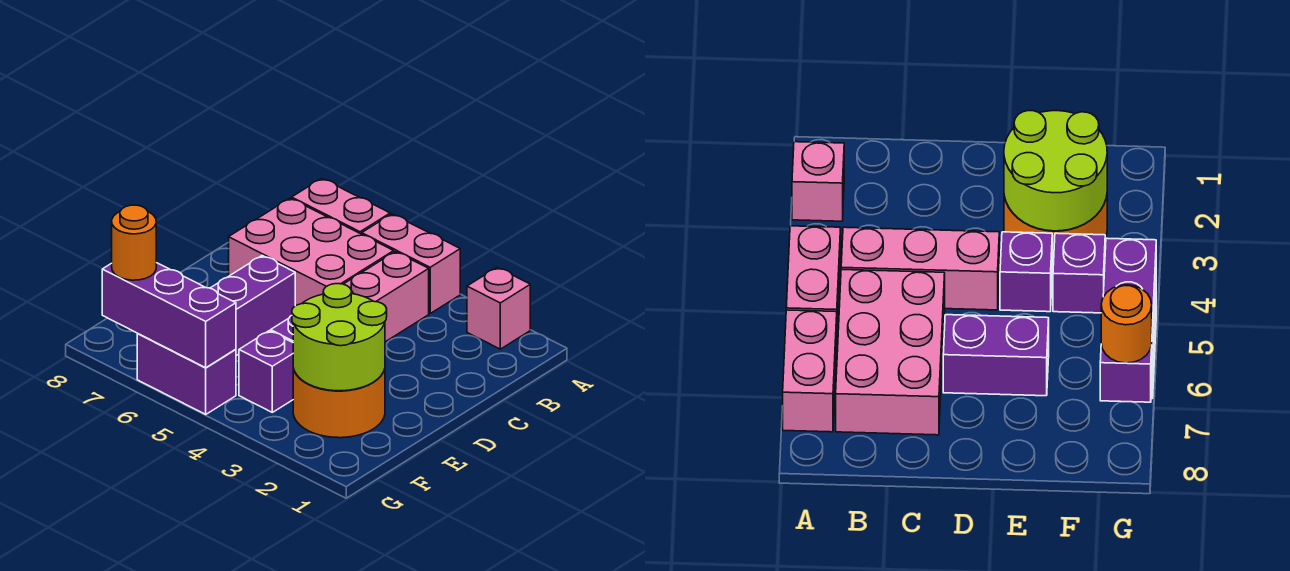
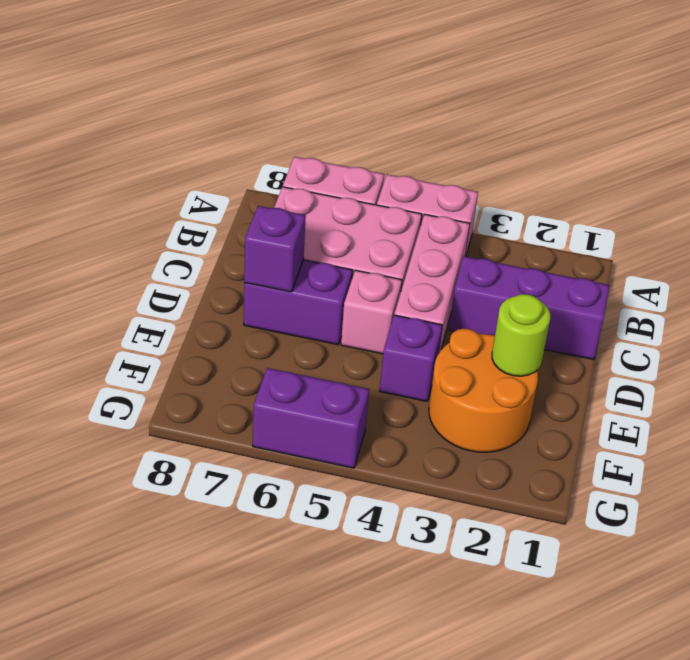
pink 1x1 brick [467,268,530,349] -> pink 1x1 brick moved to [341,270,402,354]
purple 1x2 brick [211,256,295,356] -> purple 1x2 brick turned to [244,260,353,345]
lime 2x2 round brick [292,284,387,391] -> lime 1x1 round brick [492,294,550,376]
purple 1x1 brick [239,331,293,412] -> purple 1x1 brick moved to [244,206,306,292]
purple 1x3 brick [102,263,236,368] -> purple 1x3 brick moved to [449,256,610,360]
orange 1x1 round brick [112,205,156,280] -> none

